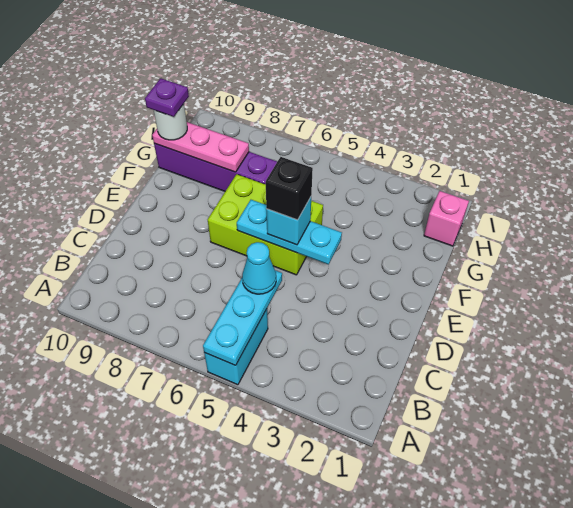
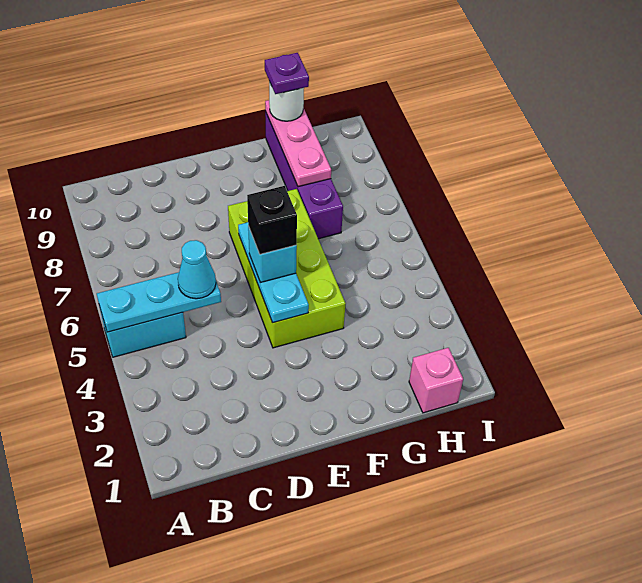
lime 2x3 brick [208,174,323,275] -> lime 2x4 brick [228,189,346,348]

